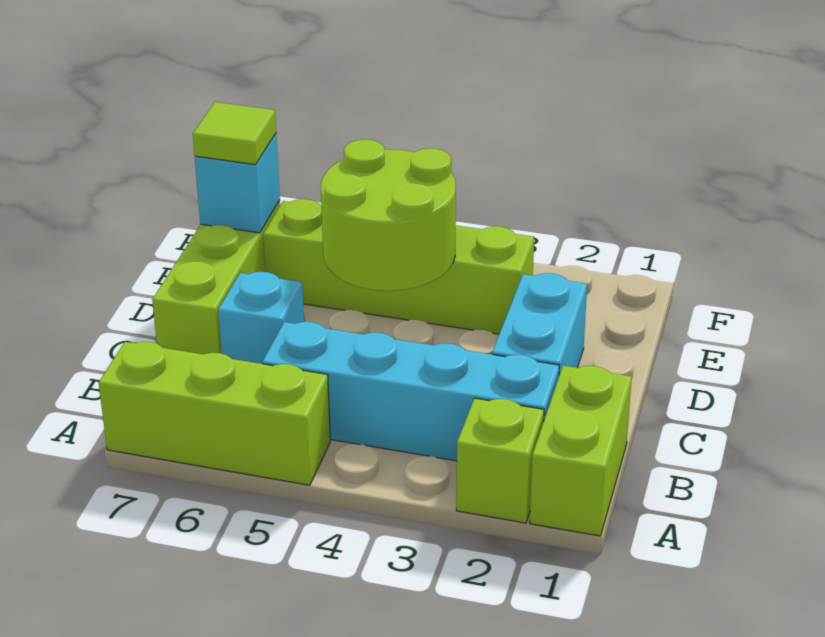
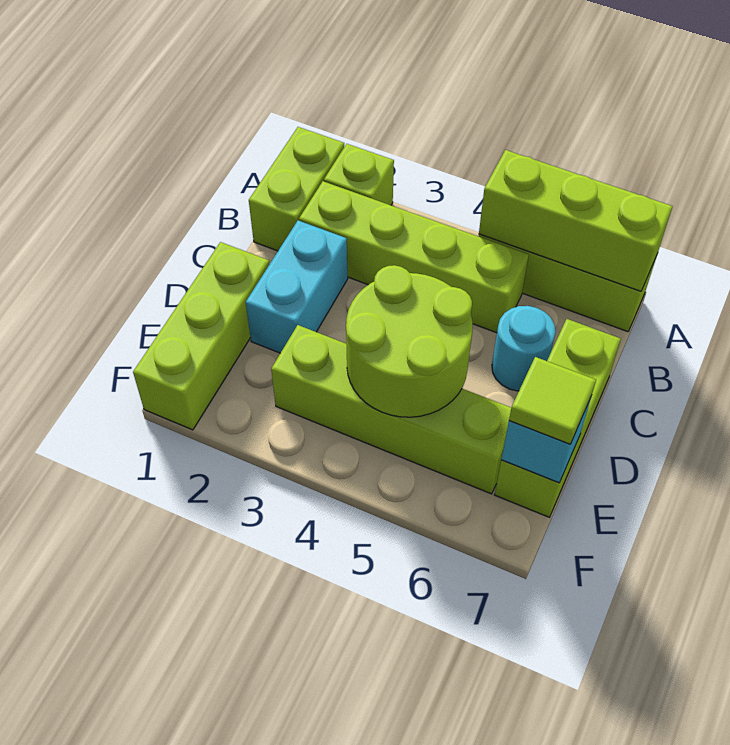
none -> lime 1x3 brick [479,150,673,291]
cyan 1x4 brick [262,322,559,461] -> lime 1x4 brick [299,181,529,333]
cyan 1x1 brick [218,272,304,364] -> cyan 1x1 round brick [492,306,556,391]
none -> lime 1x3 brick [133,242,270,430]

